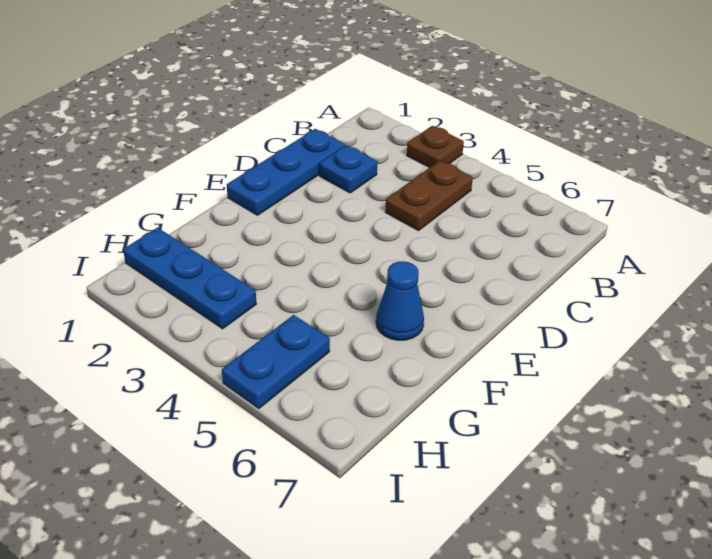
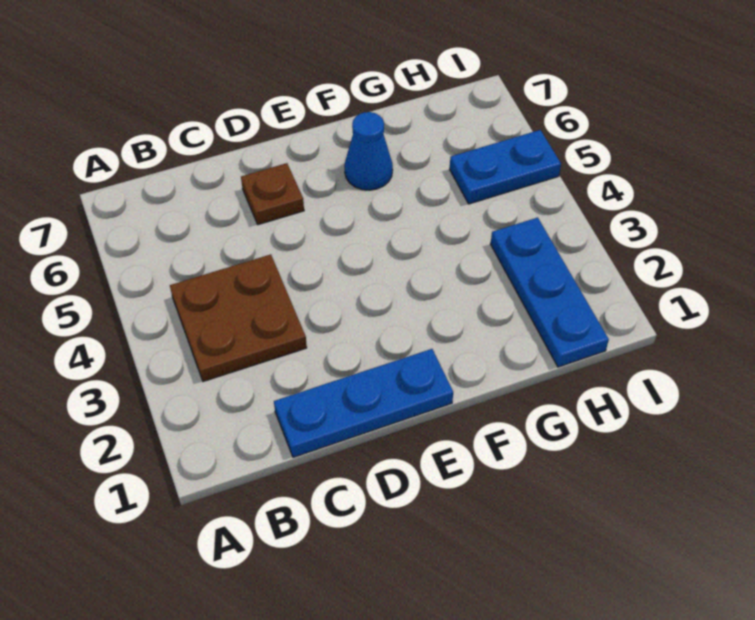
brown 1x1 plate [407,126,464,168] -> brown 1x1 plate moved to [241,163,304,225]
brown 1x2 plate [385,160,473,231] -> brown 2x2 plate [170,254,307,382]
blue 1x1 plate [319,145,377,193] -> none

